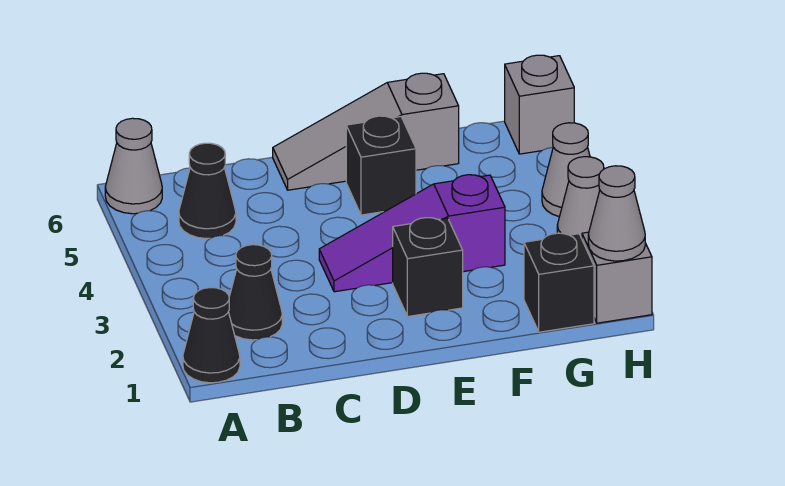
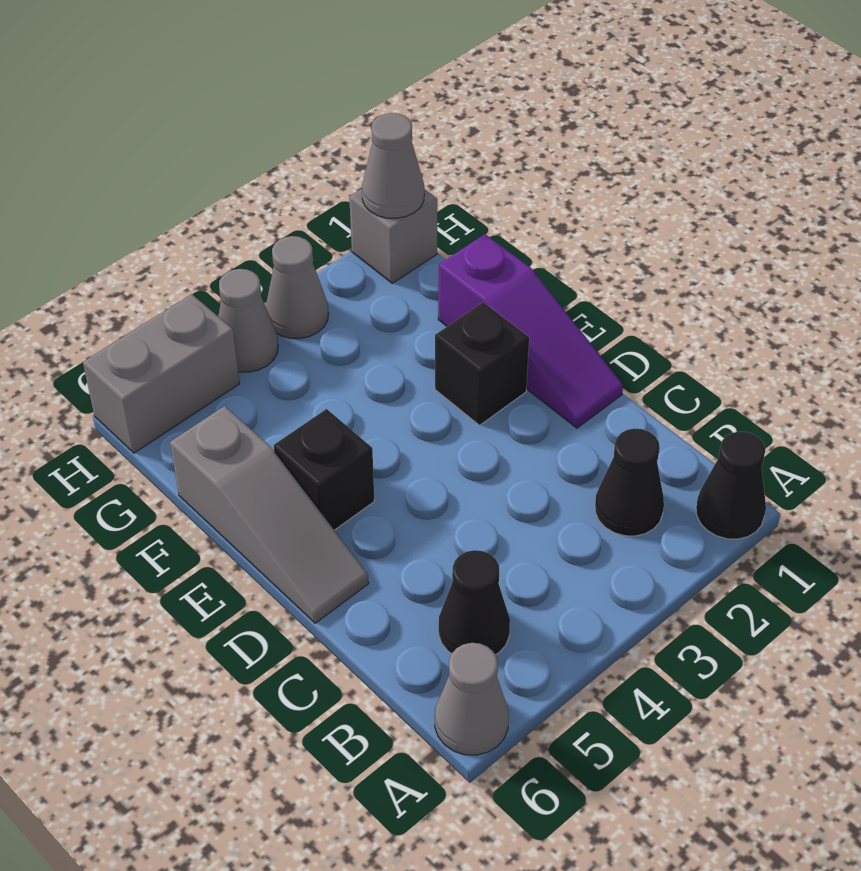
purple 1x3 slope [319,175,505,292] -> purple 1x3 slope moved to [438,234,623,428]
black 1x1 brick [524,233,594,332] -> none
grey 1x1 brick [505,55,574,154] -> grey 1x2 brick [83,294,240,453]

